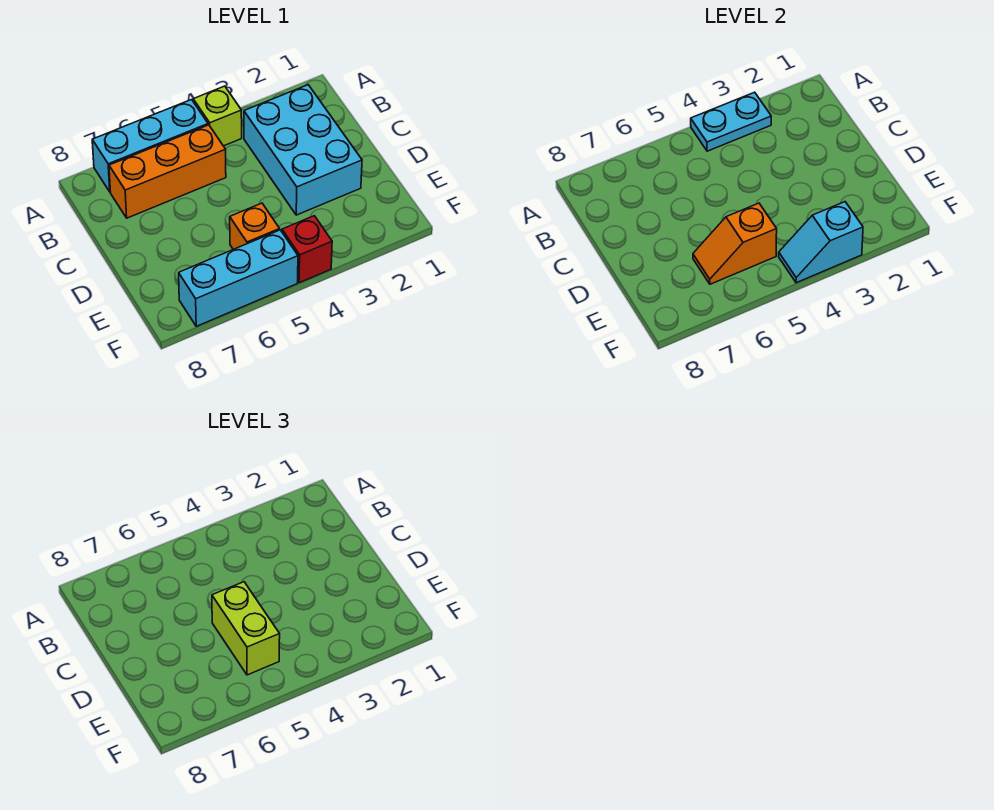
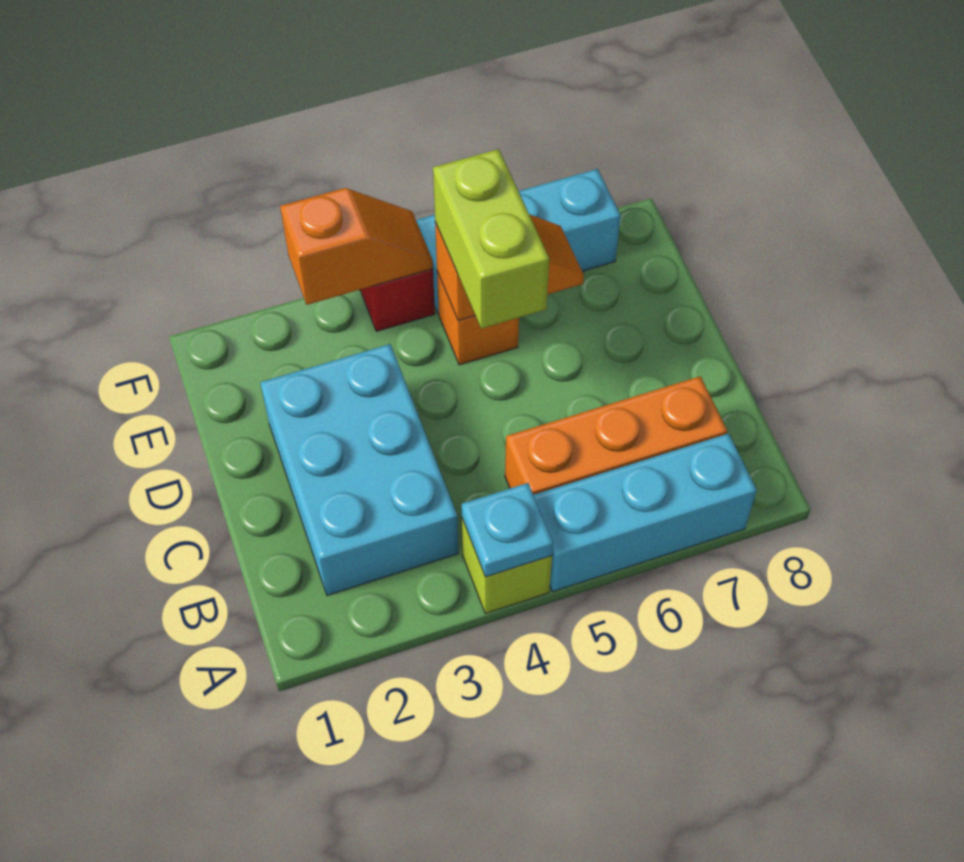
cyan 1x2 plate [691,92,771,151] -> cyan 1x1 plate [462,483,553,577]
cyan 1x2 slope [779,202,863,283] -> orange 1x2 slope [280,188,433,305]

